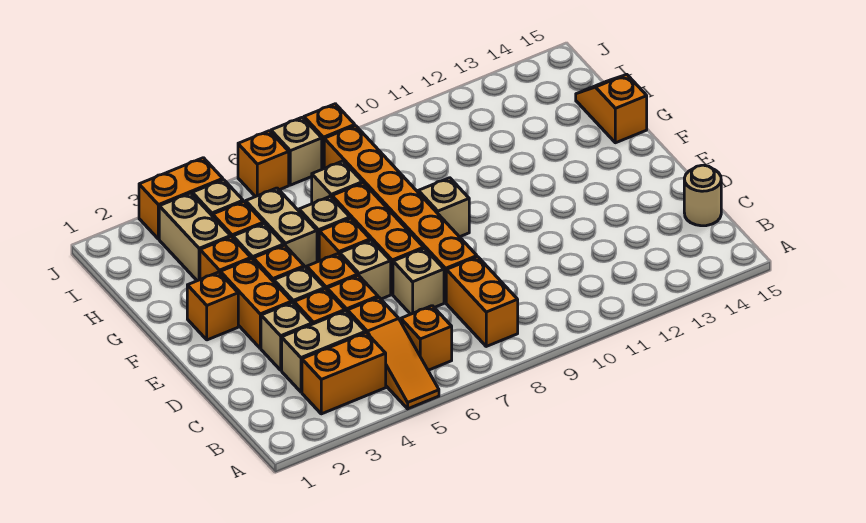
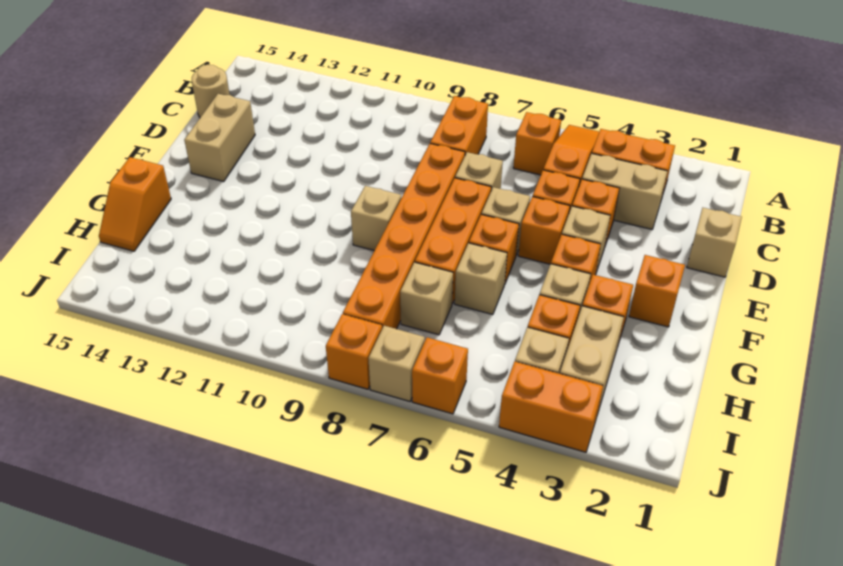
tan 1x1 brick [261,302,312,370] -> tan 1x1 brick moved to [687,208,742,277]
orange 1x2 brick [220,259,292,348] -> none
tan 1x2 brick [246,188,317,268] -> tan 1x2 brick moved to [184,94,255,182]

